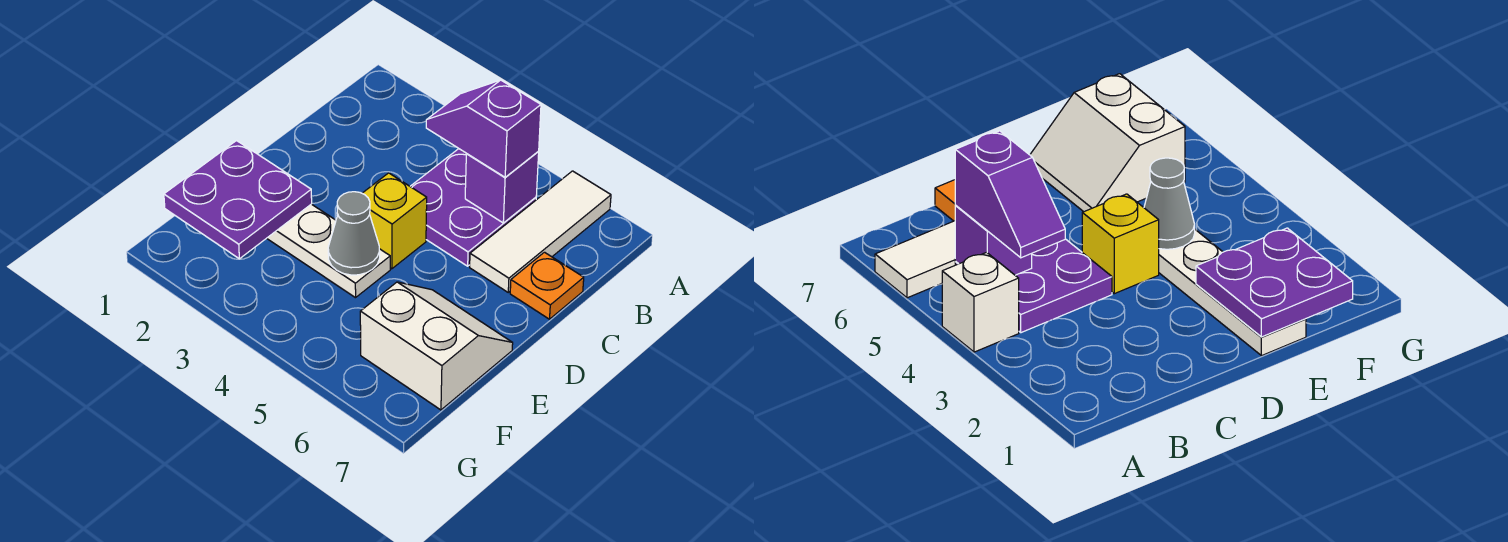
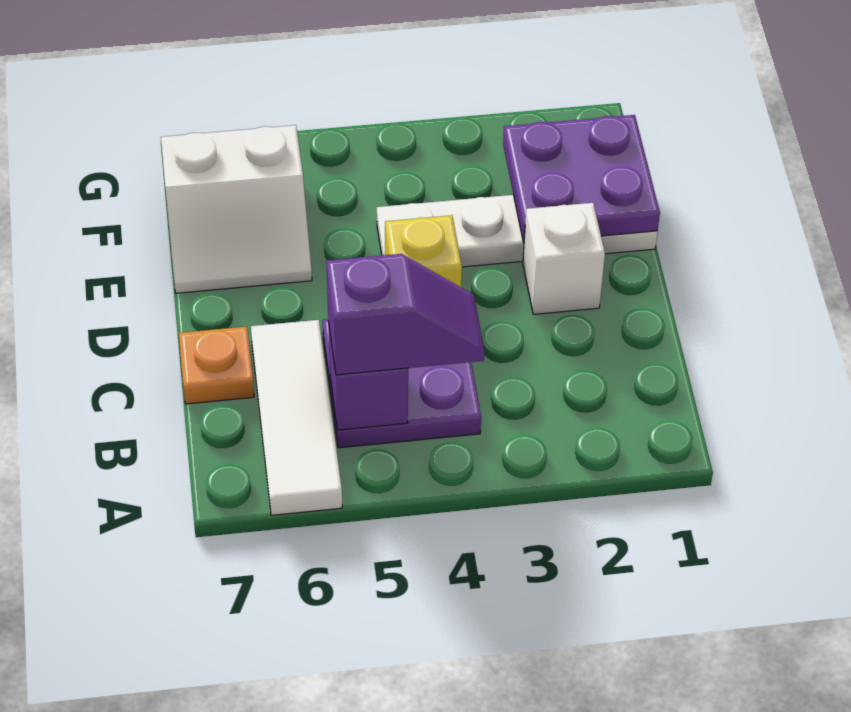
white 1x1 brick [942,252,1019,352] -> white 1x1 brick moved to [523,203,605,314]
grey 1x1 cone [328,192,380,275] -> none

